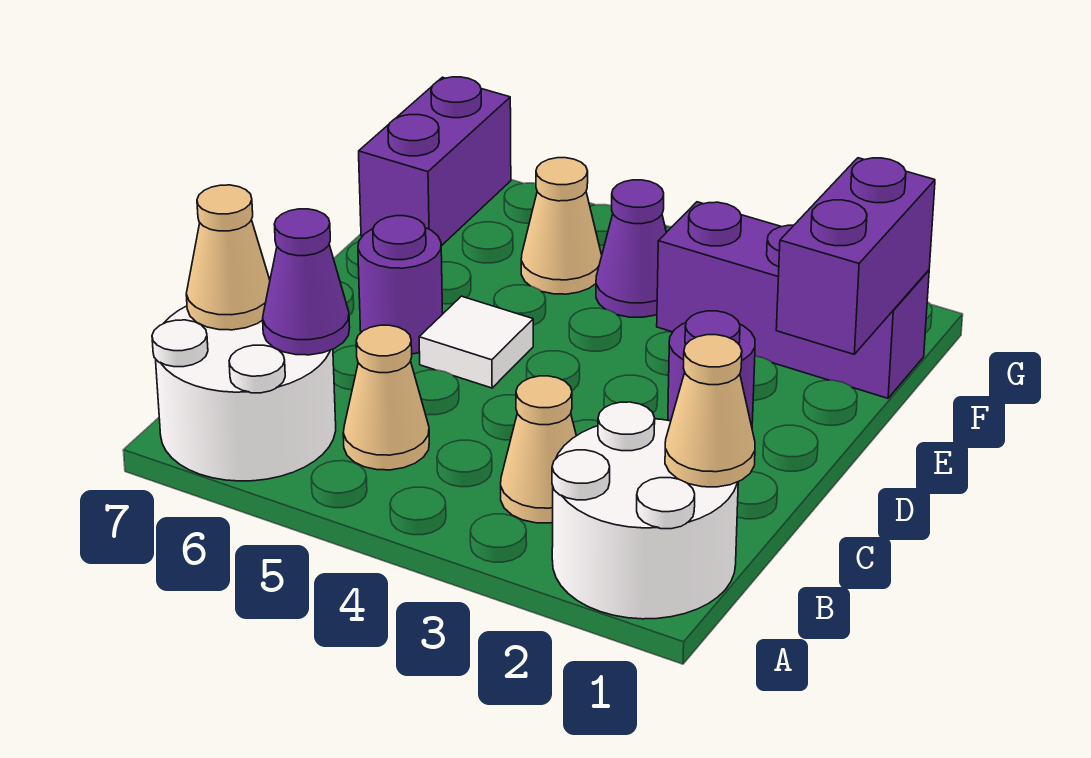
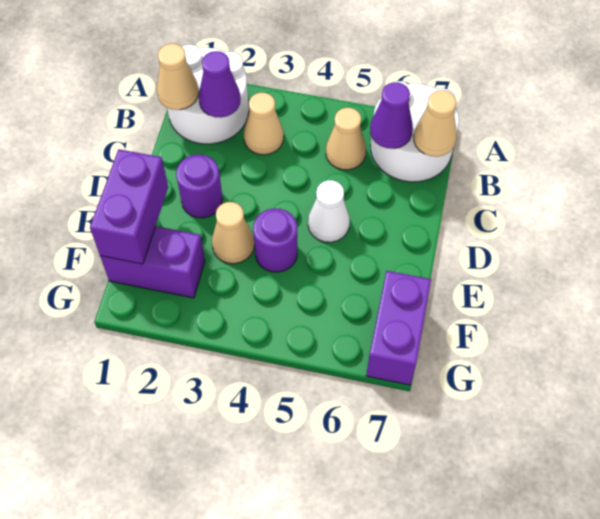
white 1x1 tile [419,296,533,388] -> white 1x1 cone [308,180,350,242]
purple 1x1 round brick [358,216,443,354] -> purple 1x1 round brick moved to [253,208,297,272]
purple 1x3 brick [657,202,929,398] -> purple 1x2 brick [100,226,205,298]
purple 1x1 cone [596,180,666,317] -> purple 1x1 cone moved to [199,51,241,117]
tan 1x1 cone [521,158,602,294] -> tan 1x1 cone moved to [212,202,254,264]

